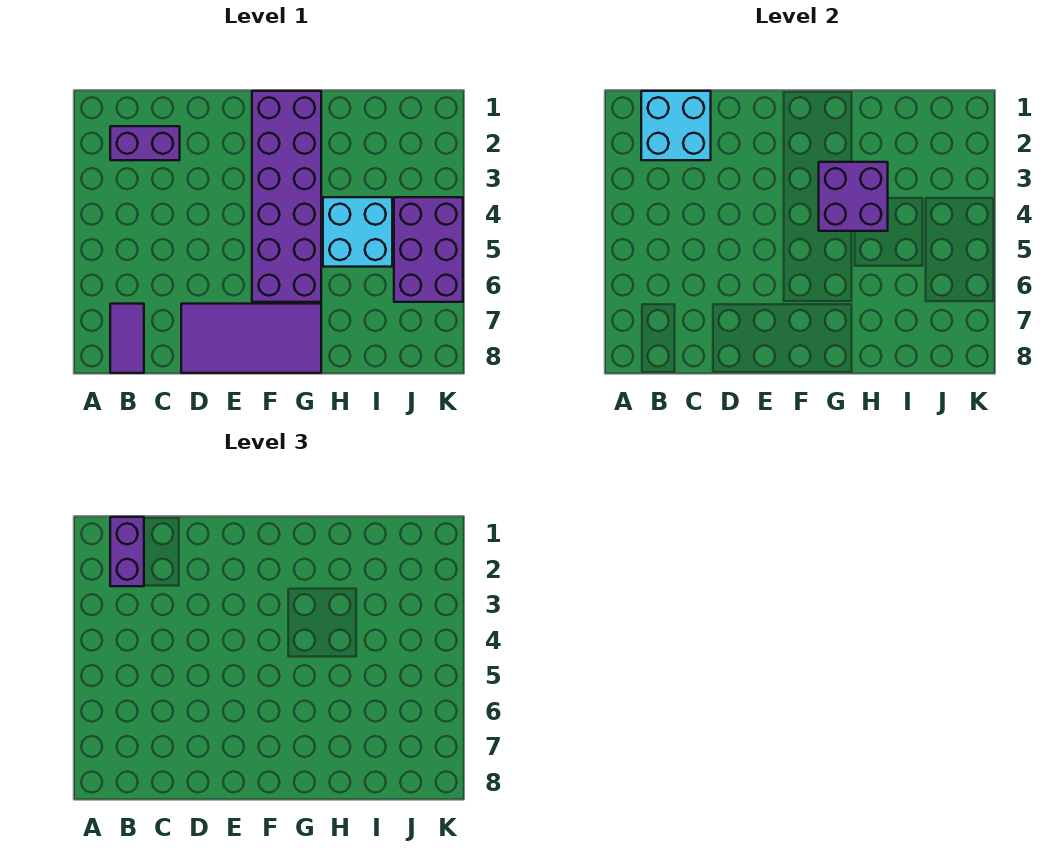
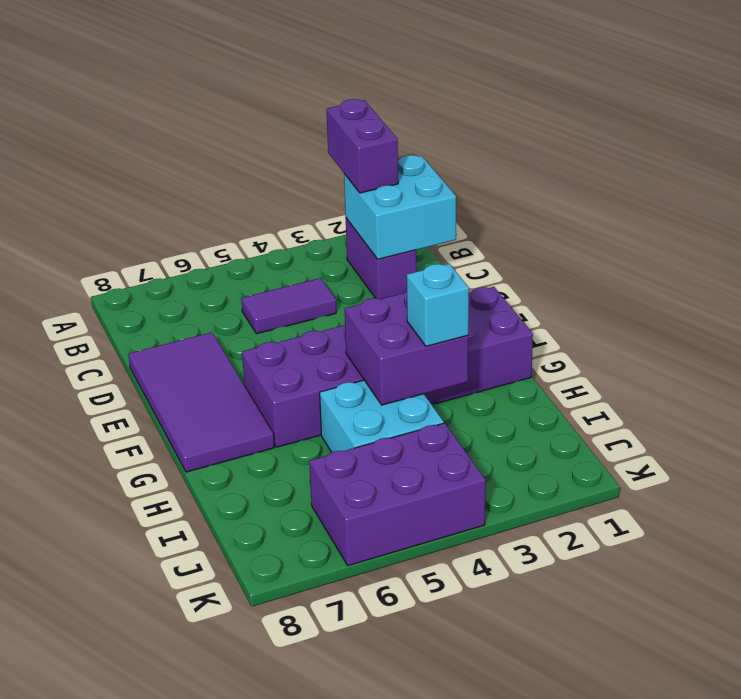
purple 1x2 brick [110,517,144,586] -> purple 1x2 brick turned to [327,99,398,193]
purple 1x2 tile [110,304,144,373] -> purple 1x2 tile moved to [241,278,336,334]
none -> cyan 1x1 brick [407,264,469,346]

